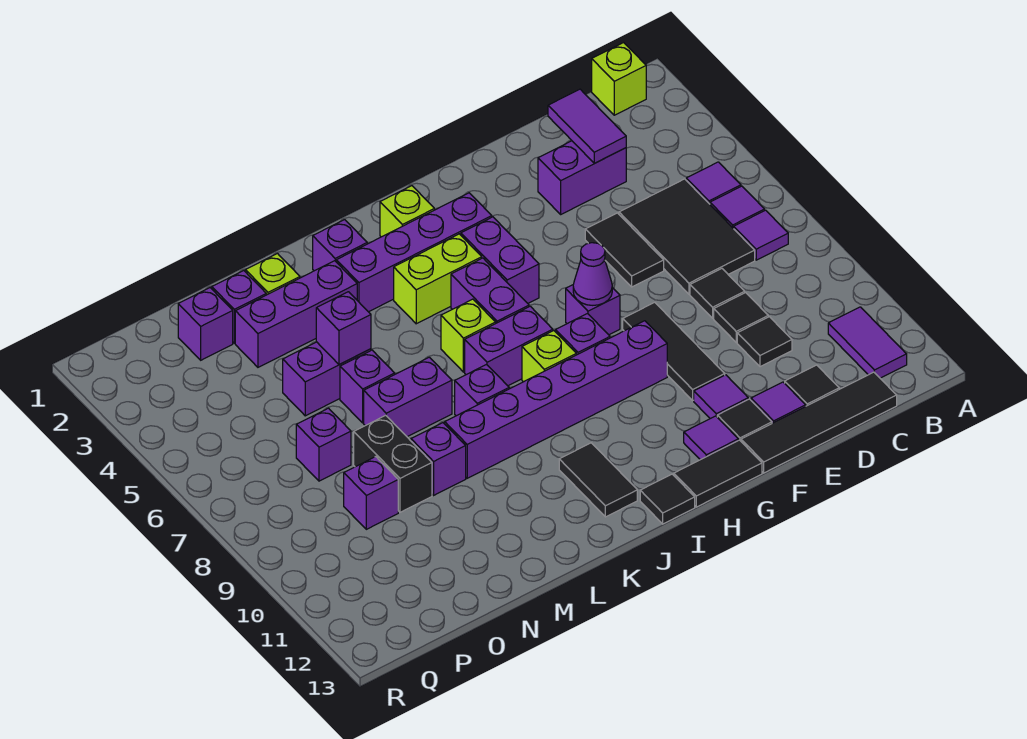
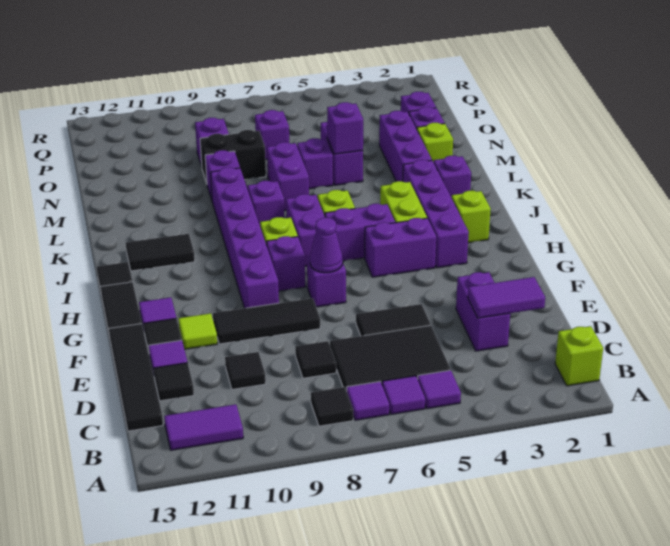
black 1x1 tile [714,293,768,342] -> black 1x1 tile moved to [311,387,353,426]
purple 1x1 tile [694,375,748,419] -> lime 1x1 tile [178,313,217,349]

